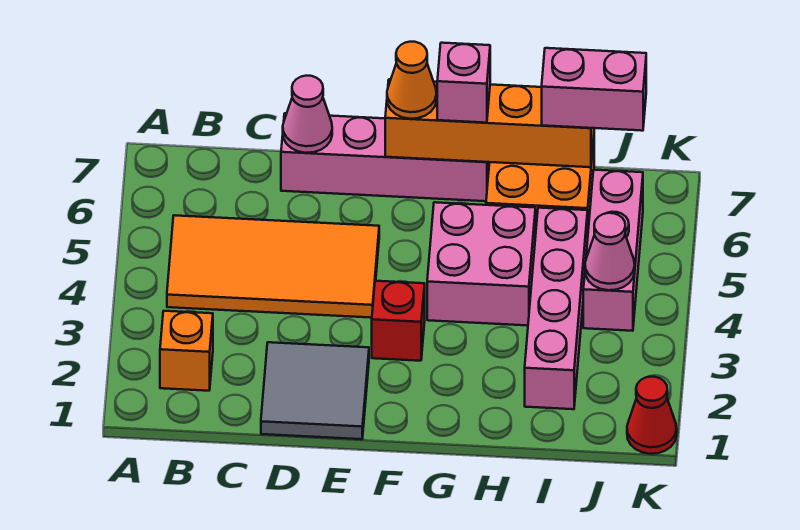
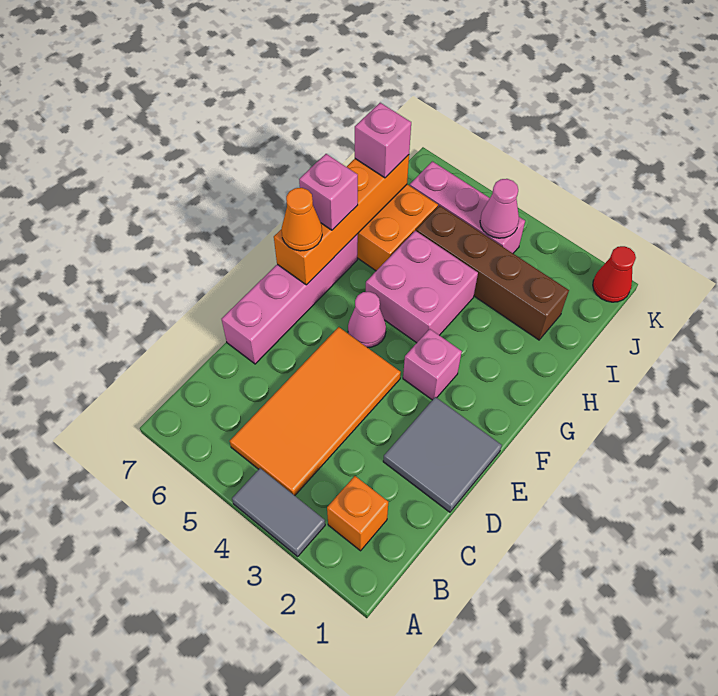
none -> grey 1x2 tile [232,468,325,556]
pink 1x1 cone [283,76,332,153] -> pink 1x1 cone moved to [348,292,386,348]
red 1x1 brick [372,281,425,361] -> pink 1x1 brick [403,329,462,400]
pink 1x4 brick [525,208,588,409] -> brown 1x4 brick [416,206,569,340]
pink 1x2 brick [542,48,646,131] -> pink 1x1 brick [355,103,411,178]

